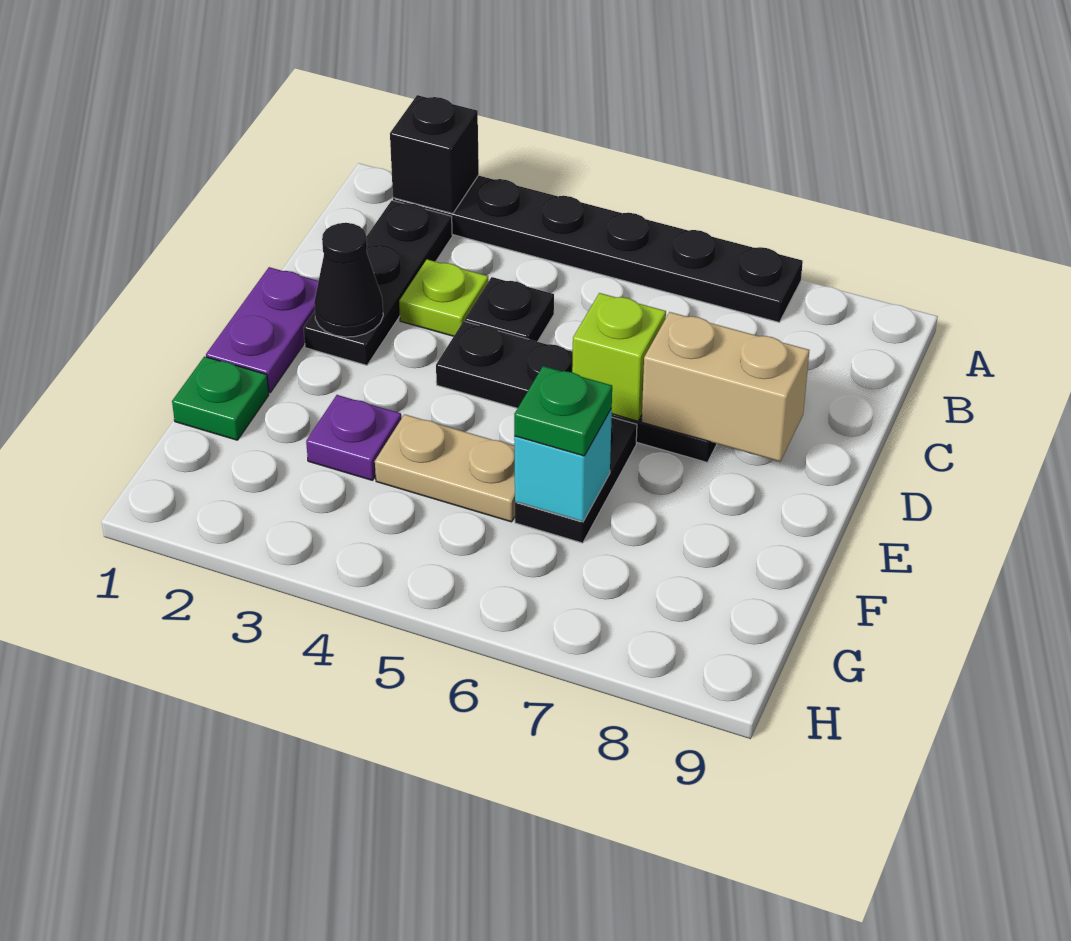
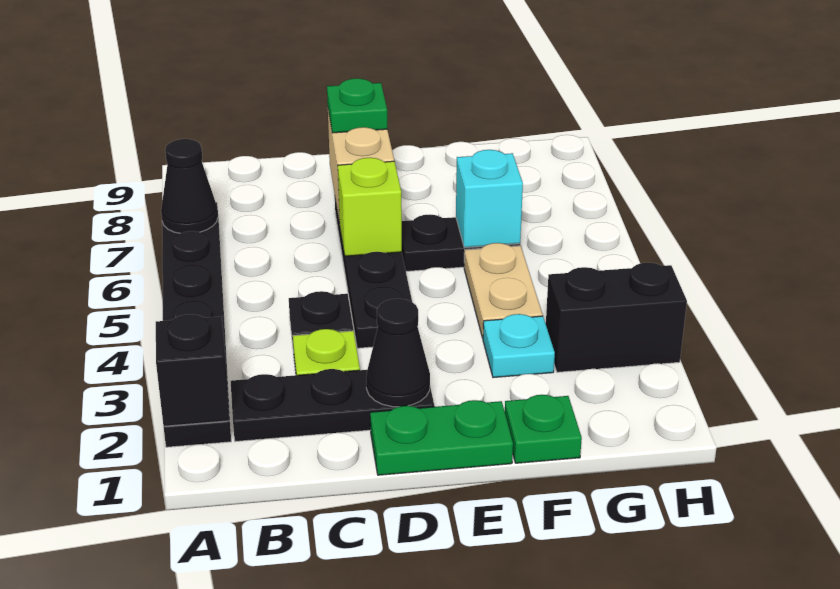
none -> black 1x1 cone [161,139,218,233]
purple 1x2 plate [206,267,318,393] -> green 1x2 plate [370,400,513,475]
purple 1x1 plate [306,395,401,480] -> cyan 1x1 plate [483,314,555,378]
green 1x1 plate [514,366,612,456] -> green 1x1 plate moved to [327,78,387,133]
none -> black 1x2 brick [546,263,687,372]

